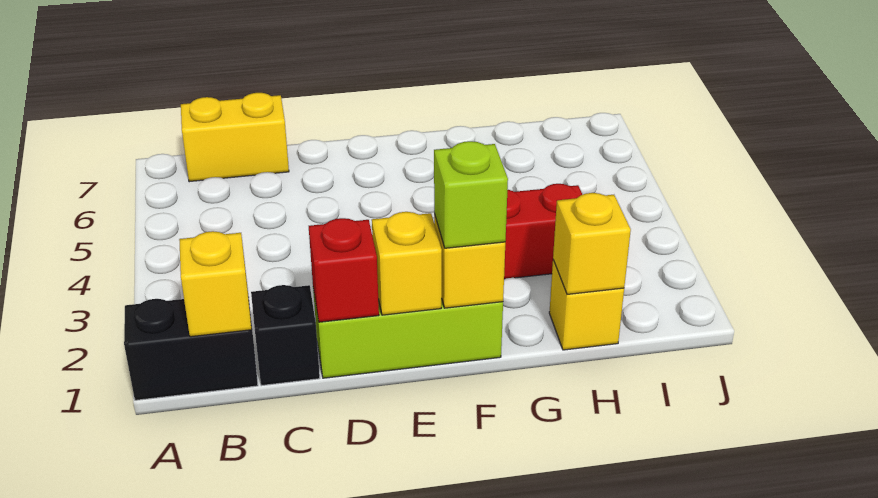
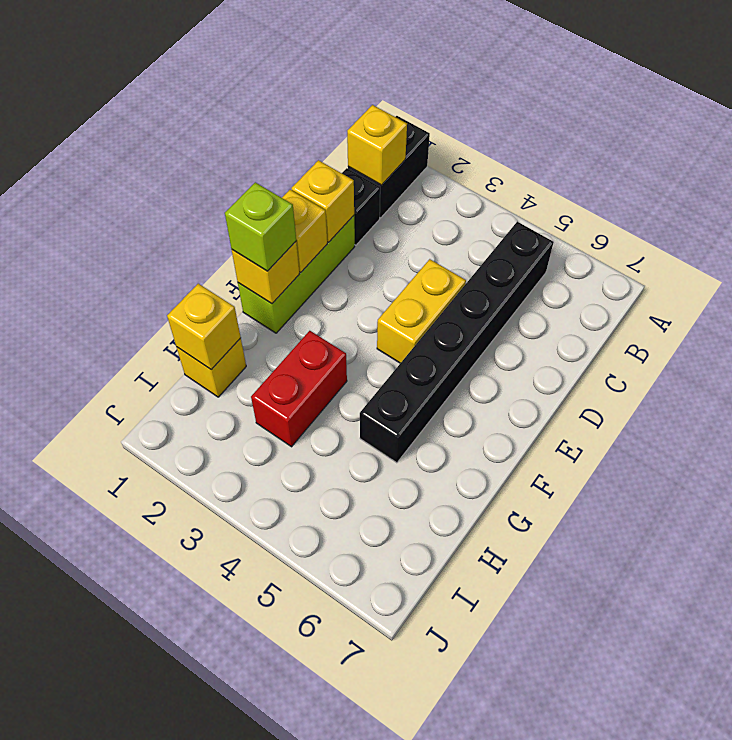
none -> black 1x6 brick [360,222,554,463]
yellow 1x2 brick [181,93,289,182] -> yellow 1x2 brick moved to [377,259,466,363]
red 1x1 brick [309,218,379,322] -> yellow 1x1 brick [291,160,354,242]

